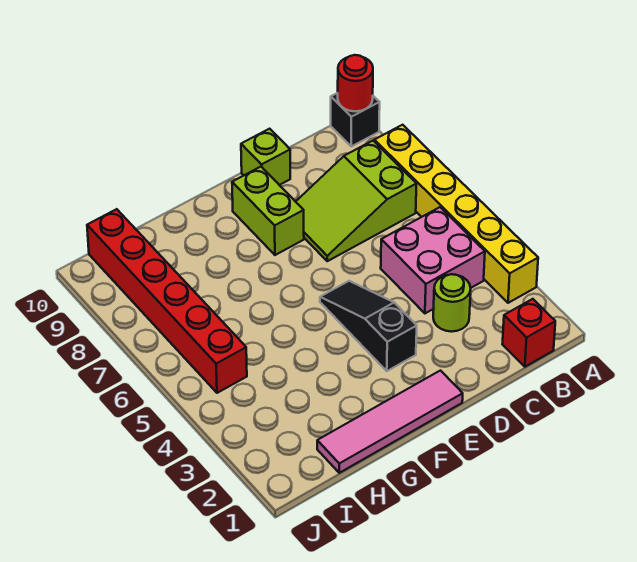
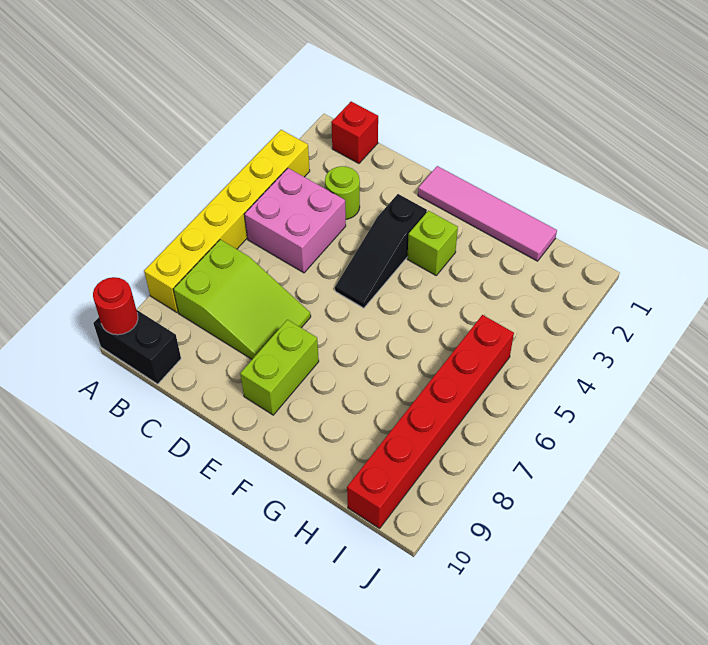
black 1x1 brick [331,93,380,146] -> black 1x2 brick [93,310,181,384]
lime 1x1 brick [241,129,290,185] -> lime 1x1 brick moved to [407,211,458,275]

